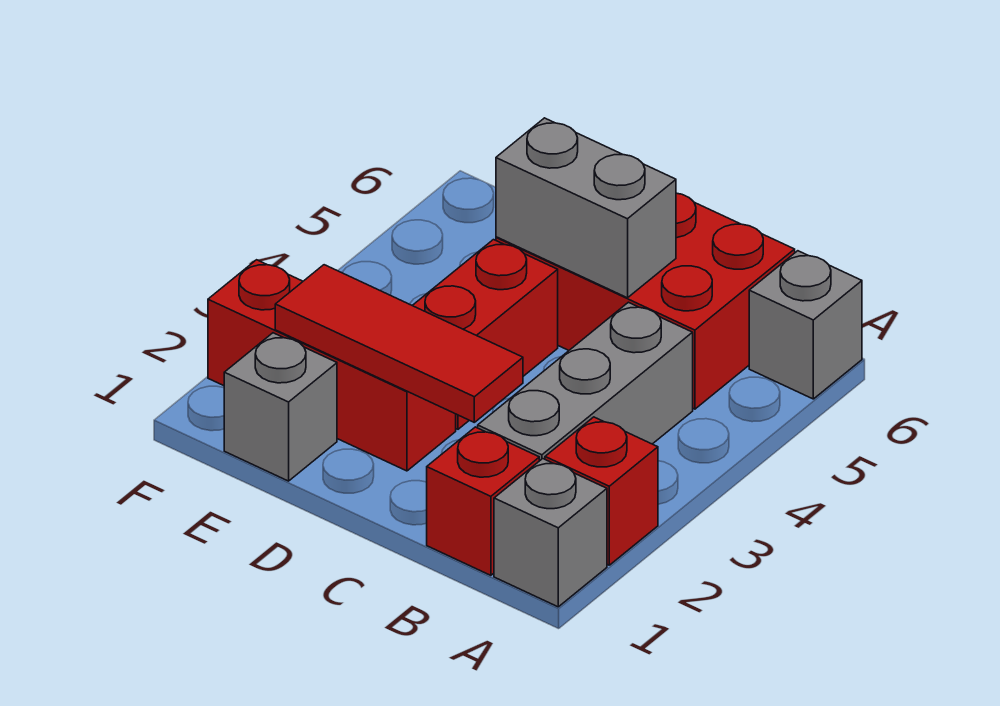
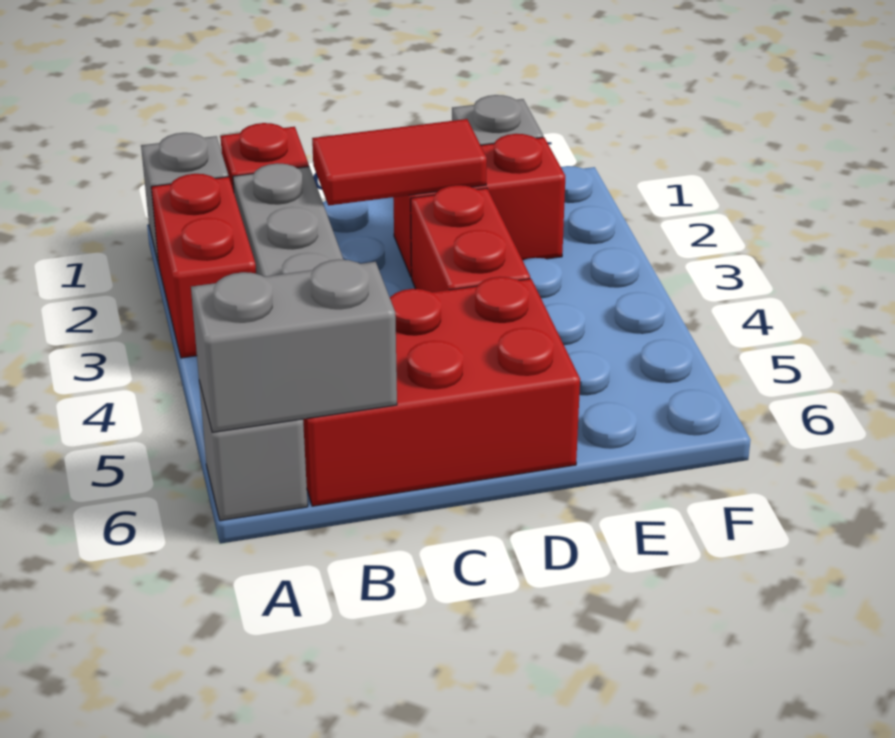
red 1x1 brick [545,417,658,565] -> red 1x2 brick [151,174,256,358]
red 1x3 tile [275,265,523,422] -> red 1x2 tile [312,119,487,206]
grey 1x2 brick [496,118,676,298] -> grey 1x2 brick moved to [191,259,397,432]
red 1x3 brick [208,260,456,471] -> red 1x2 brick [393,134,565,277]

